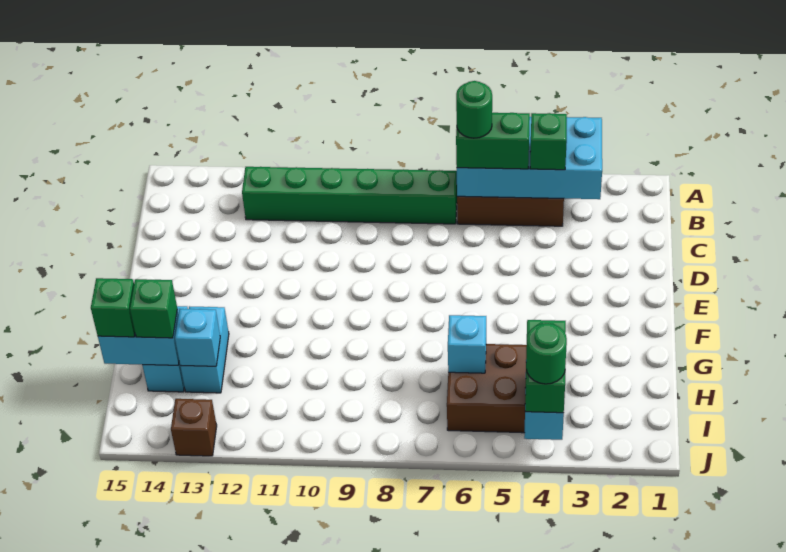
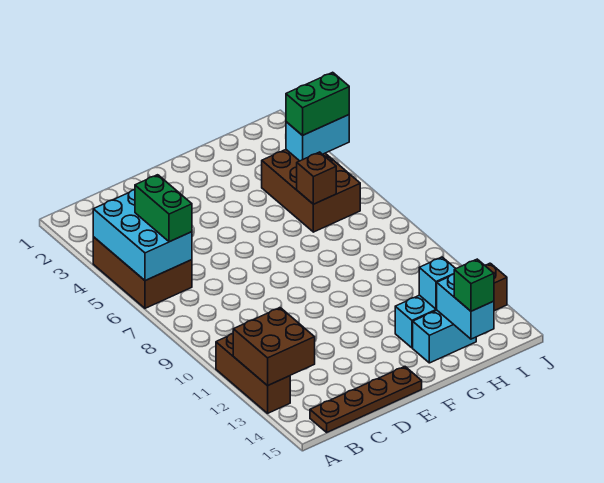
cyan 2x4 brick [457,117,602,199] -> cyan 2x3 brick [93,190,192,281]
none -> brown 1x3 brick [216,334,290,413]
none -> brown 2x2 brick [233,308,315,386]
green 1x1 brick [530,113,567,170] -> none
green 1x1 round brick [456,81,492,138] -> none
green 1x6 brick [242,167,457,224] -> none
none -> brown 1x4 plate [310,367,422,432]
cyan 1x1 brick [448,315,486,373] -> brown 1x1 brick [297,152,336,204]
green 1x1 brick [130,279,177,338] -> none
green 1x1 round brick [526,323,567,384] -> none

